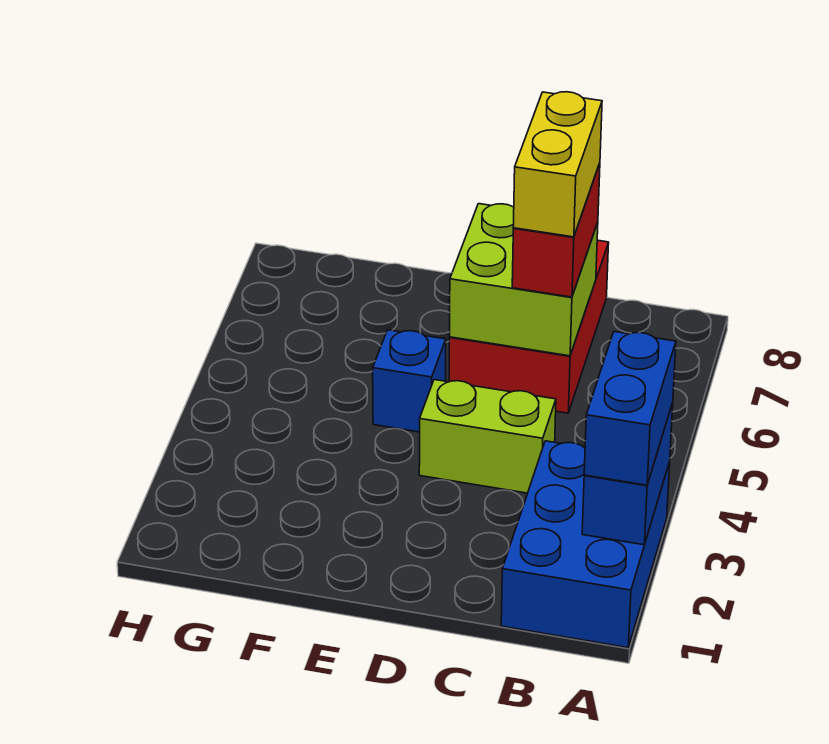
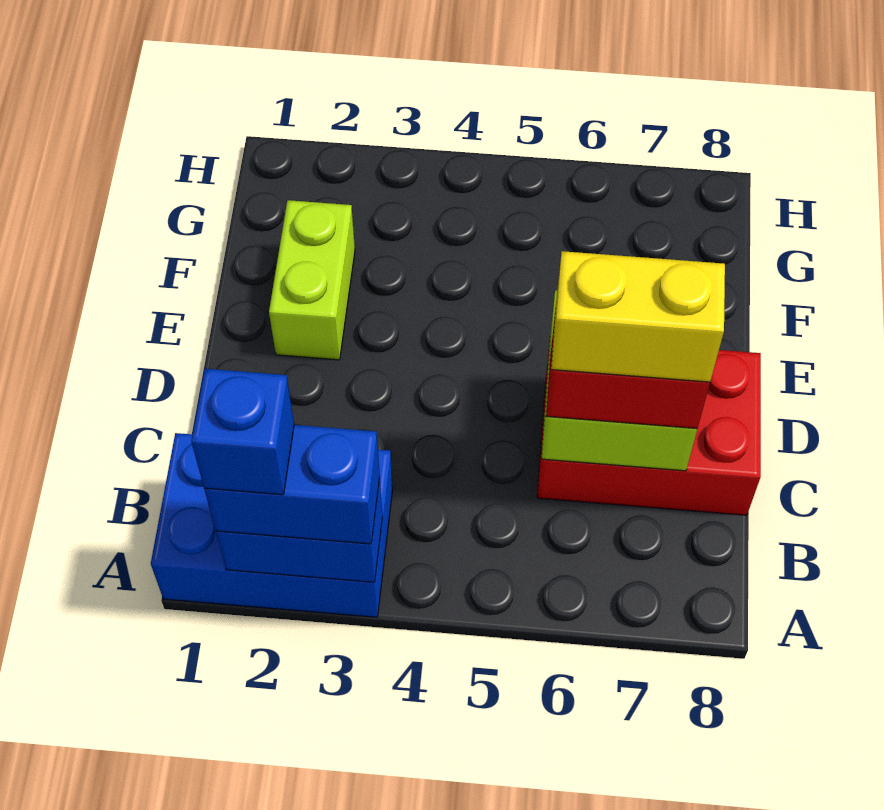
lime 1x2 brick [419,380,556,493] -> lime 1x2 brick moved to [269,200,355,360]
blue 1x1 brick [373,330,446,432] -> blue 1x1 brick moved to [191,369,294,495]

